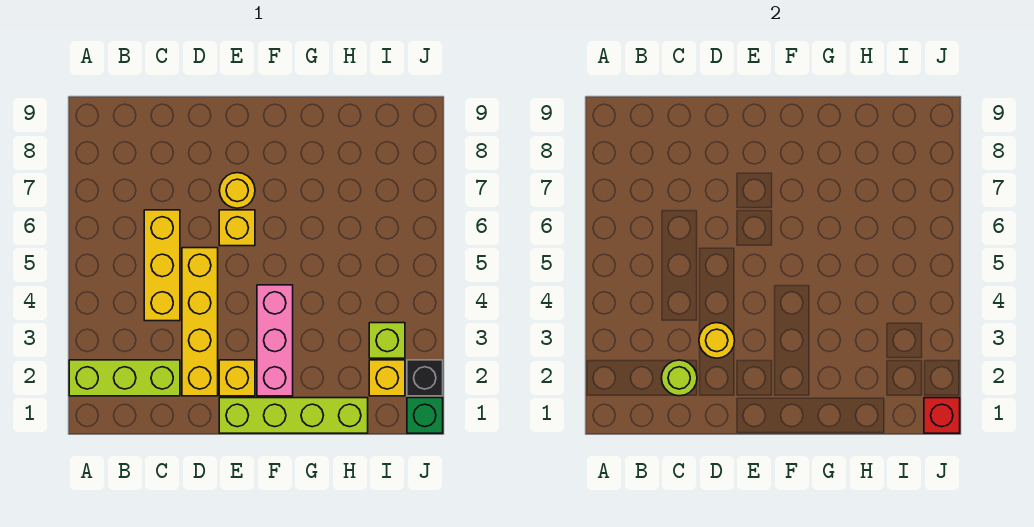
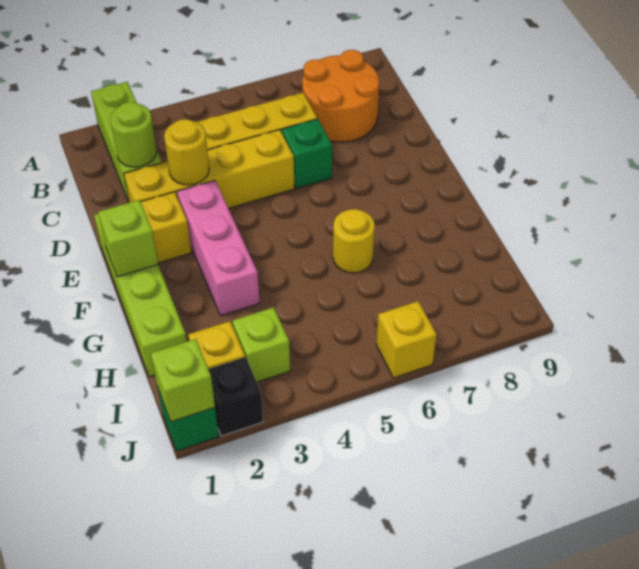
none -> orange 2x2 round brick [302,50,379,142]
none -> green 1x1 brick [282,119,332,188]
yellow 1x1 brick [219,210,255,246] -> yellow 1x1 brick moved to [376,301,437,378]
yellow 1x1 round brick [219,173,255,208] -> yellow 1x1 round brick moved to [333,209,375,273]
none -> lime 1x1 brick [98,200,158,277]
pink 1x3 brick [257,285,293,396] -> pink 1x3 brick turned to [177,180,260,316]
red 1x1 brick [924,398,960,433] -> lime 1x1 brick [151,339,215,422]

